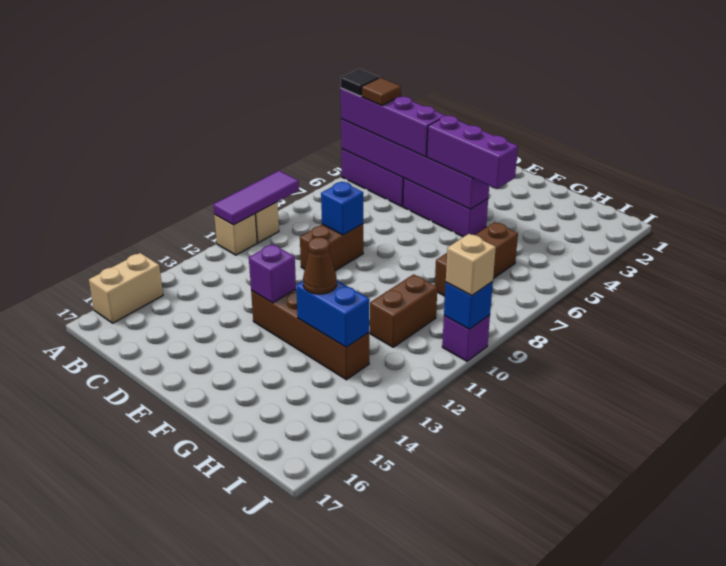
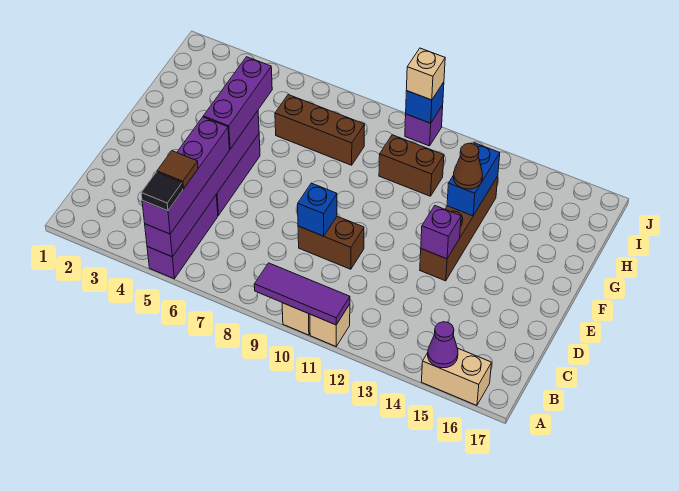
none -> purple 1x1 cone [428,322,458,368]

